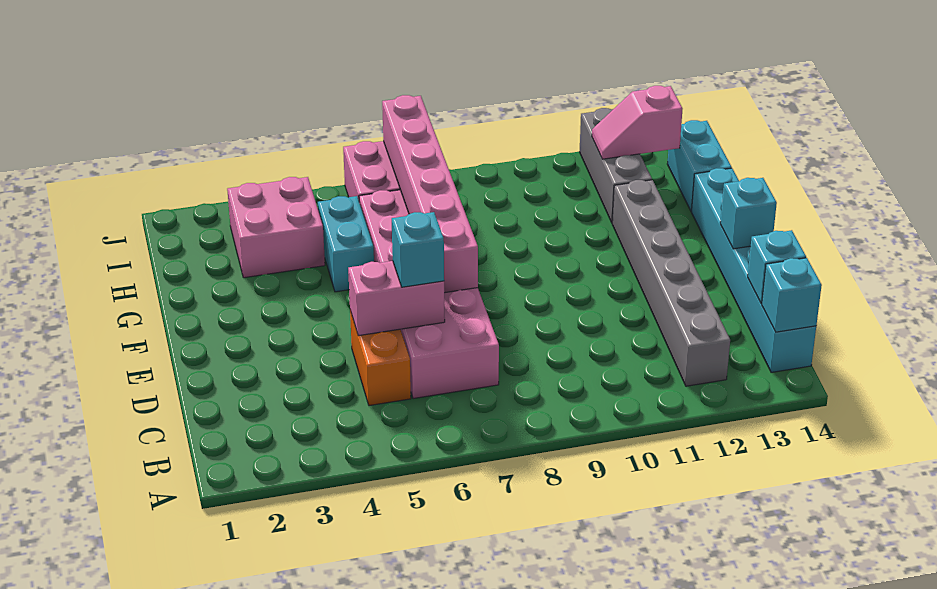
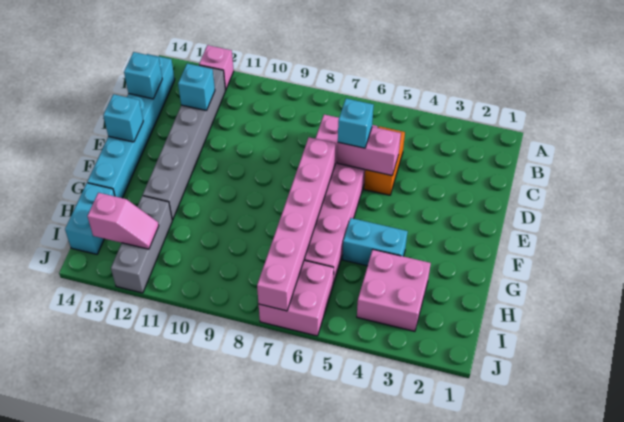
none -> pink 1x1 brick [199,45,234,90]
cyan 1x1 brick [762,258,822,332] -> cyan 1x1 brick moved to [178,64,215,111]
cyan 1x2 brick [318,196,374,292] -> cyan 1x2 brick turned to [343,218,408,266]

